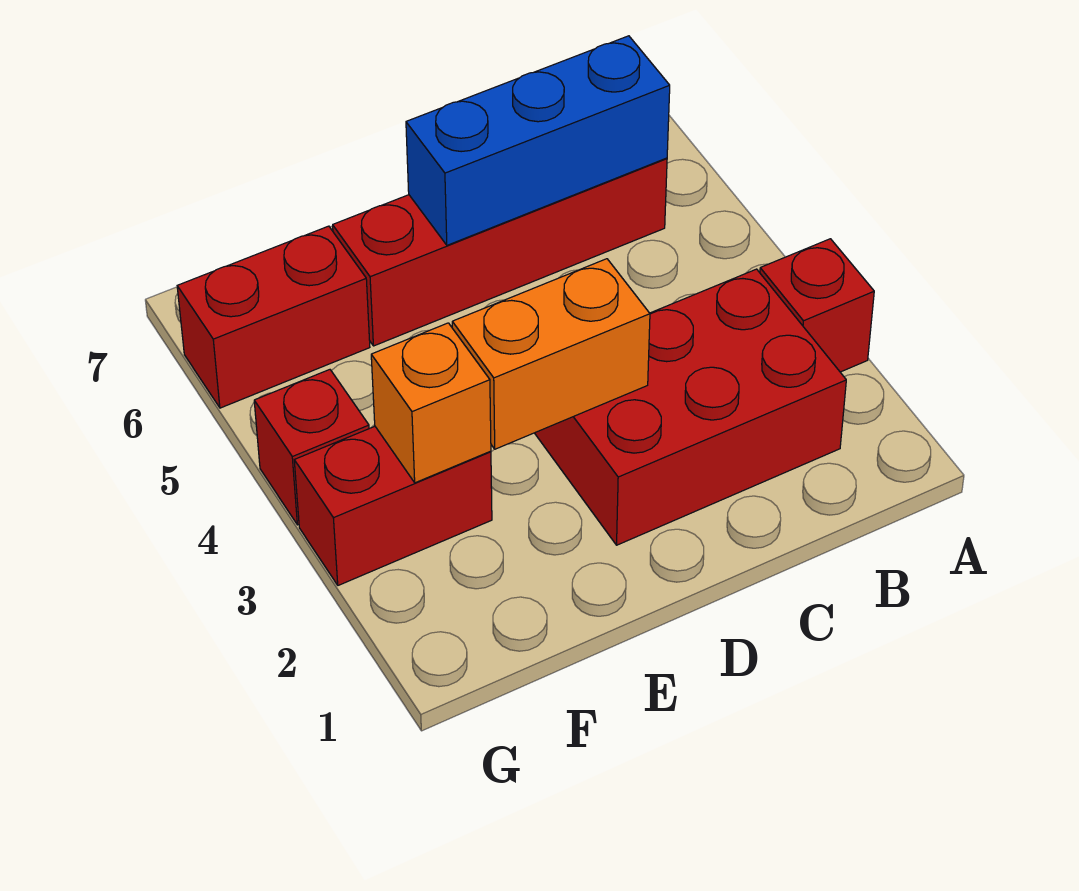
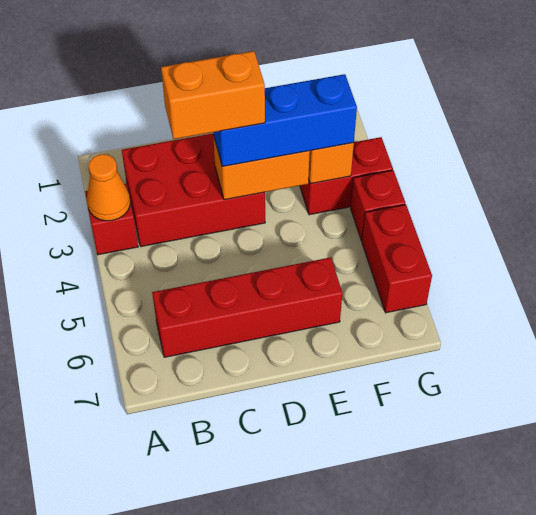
none -> orange 1x1 cone [87,154,130,221]
blue 1x3 brick [406,36,670,245] -> blue 1x3 brick moved to [213,74,357,167]
none -> orange 1x2 brick [161,51,265,139]
red 1x2 brick [177,226,370,408] -> red 1x2 brick turned to [362,205,432,313]

